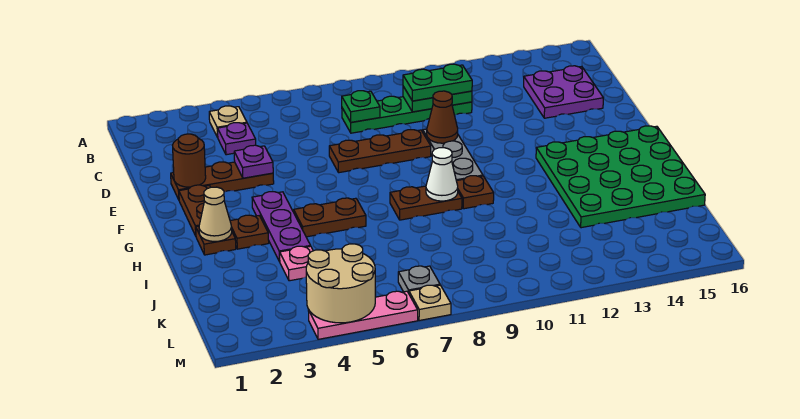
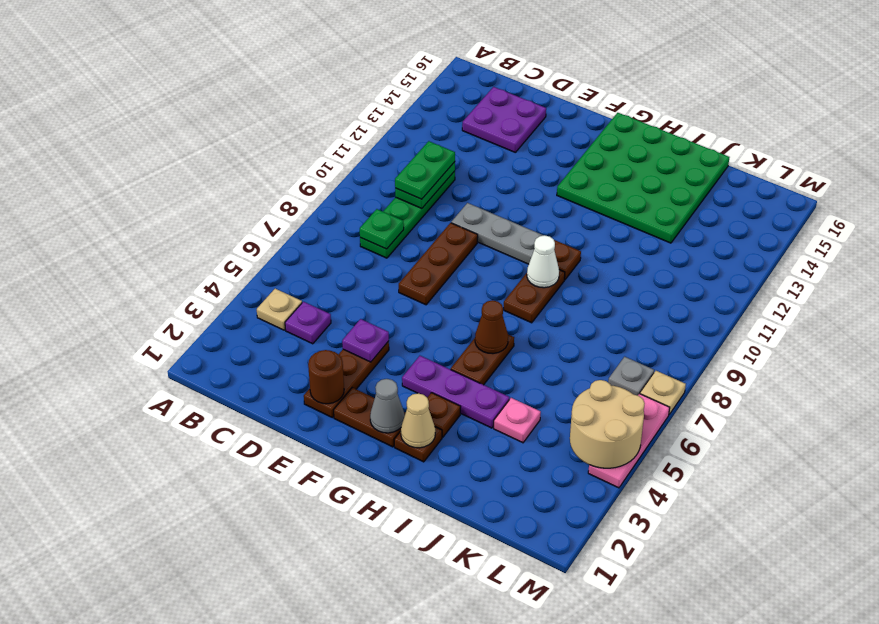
brown 1x1 cone [427,91,458,143] -> brown 1x1 cone moved to [475,300,508,354]
none -> grey 1x1 cone [370,379,405,433]

